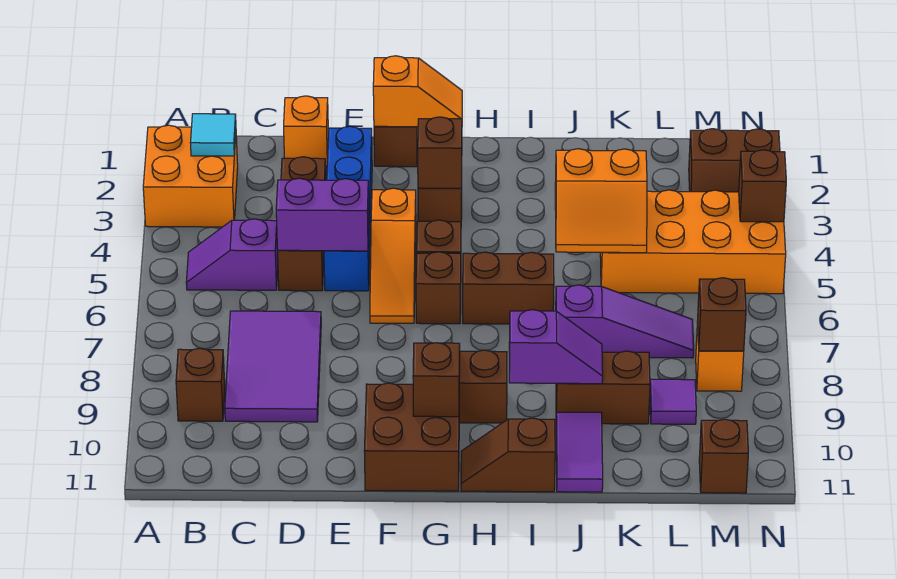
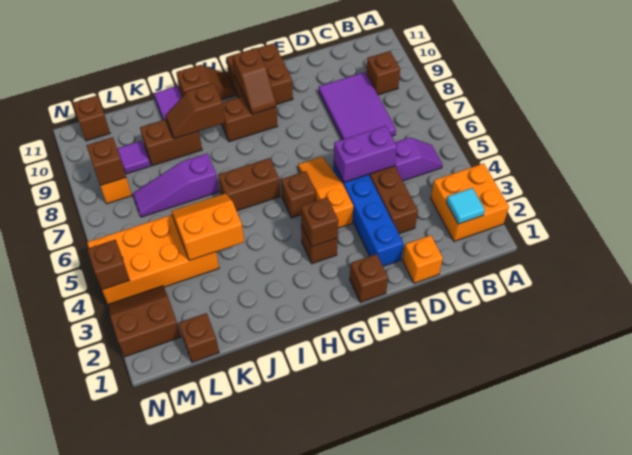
orange 1x2 slope [373,56,462,127] -> none
brown 1x1 brick [416,252,461,324] -> brown 1x1 brick moved to [179,313,219,362]
purple 1x2 slope [509,310,603,384] -> brown 1x2 slope [165,83,225,139]

